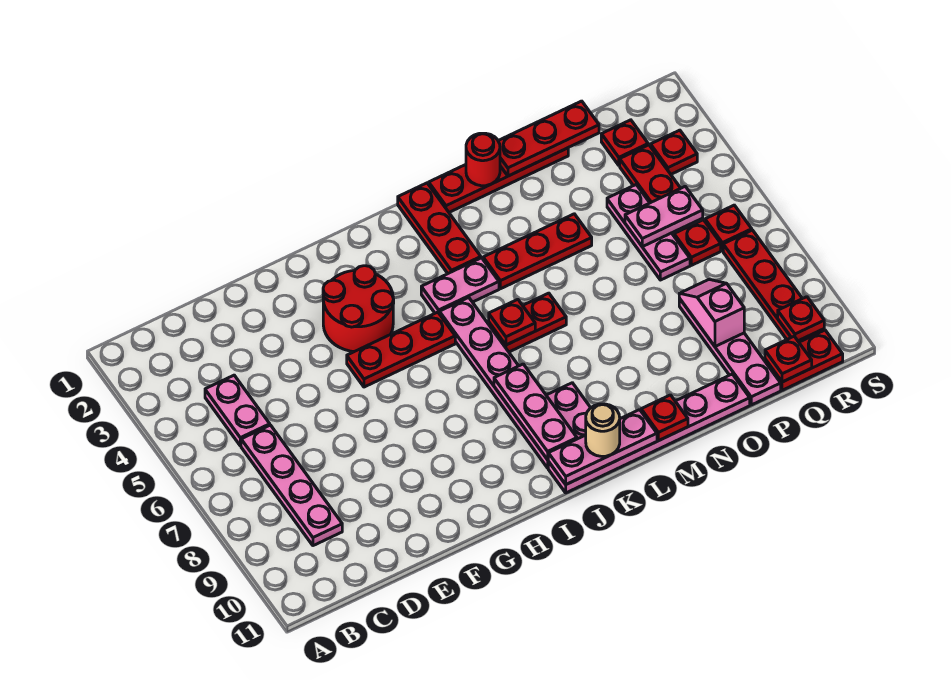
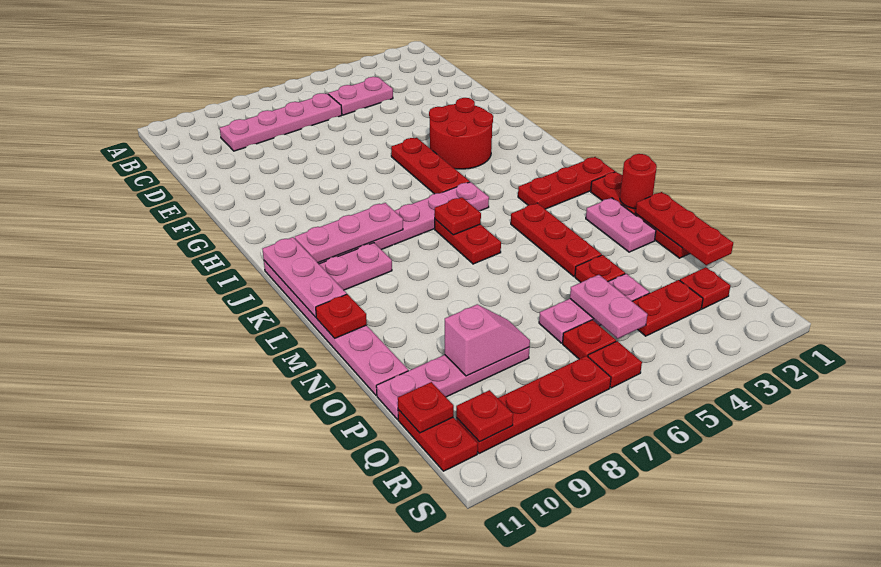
pink 1x2 plate [421,258,499,313] -> pink 1x2 plate moved to [586,198,656,252]
tan 1x1 round brick [586,404,620,456] -> none
red 1x1 plate [651,130,697,174] -> red 1x1 plate moved to [575,255,625,282]

